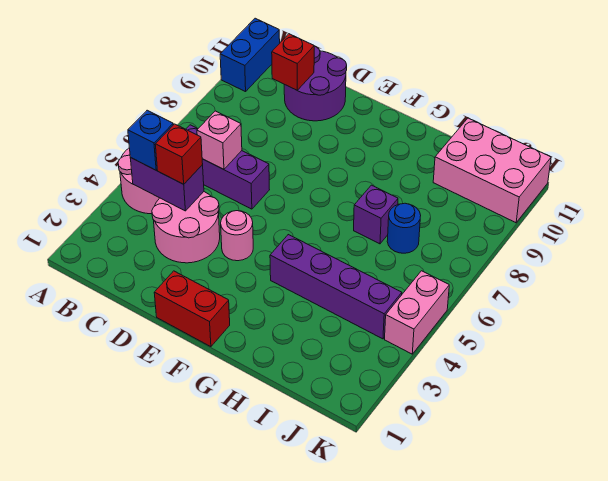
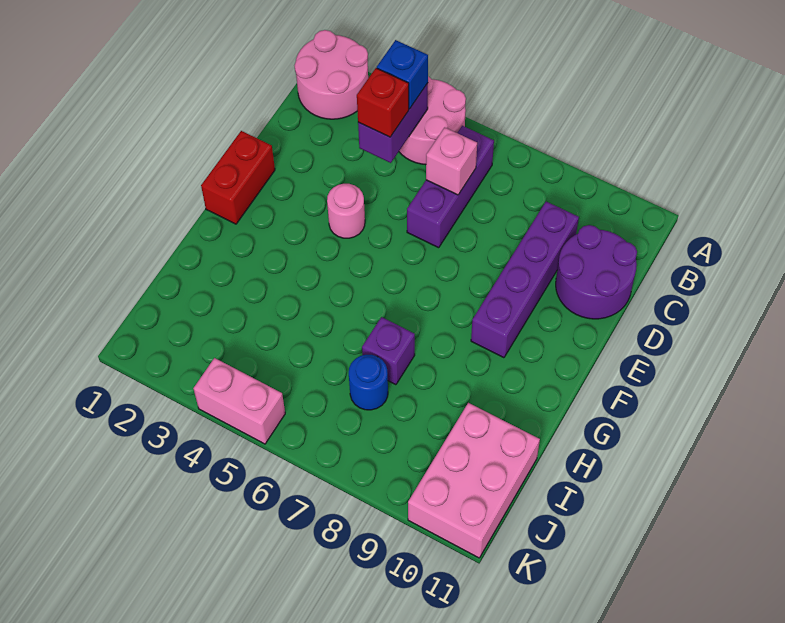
blue 1x2 brick [220,18,280,92] -> none
pink 2x2 round brick [152,192,220,263] -> pink 2x2 round brick moved to [294,30,368,119]
red 1x1 brick [272,34,314,90] -> none
purple 1x4 brick [270,235,402,339] -> purple 1x4 brick moved to [471,202,579,358]

